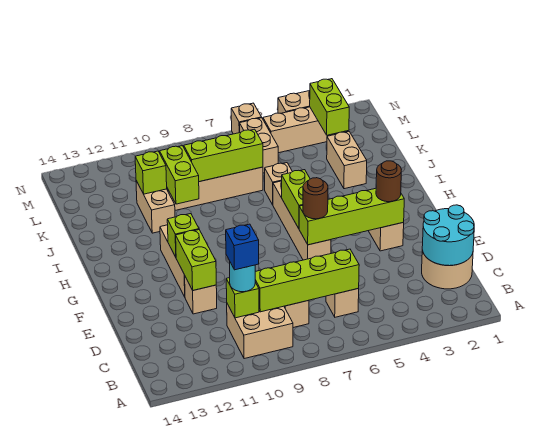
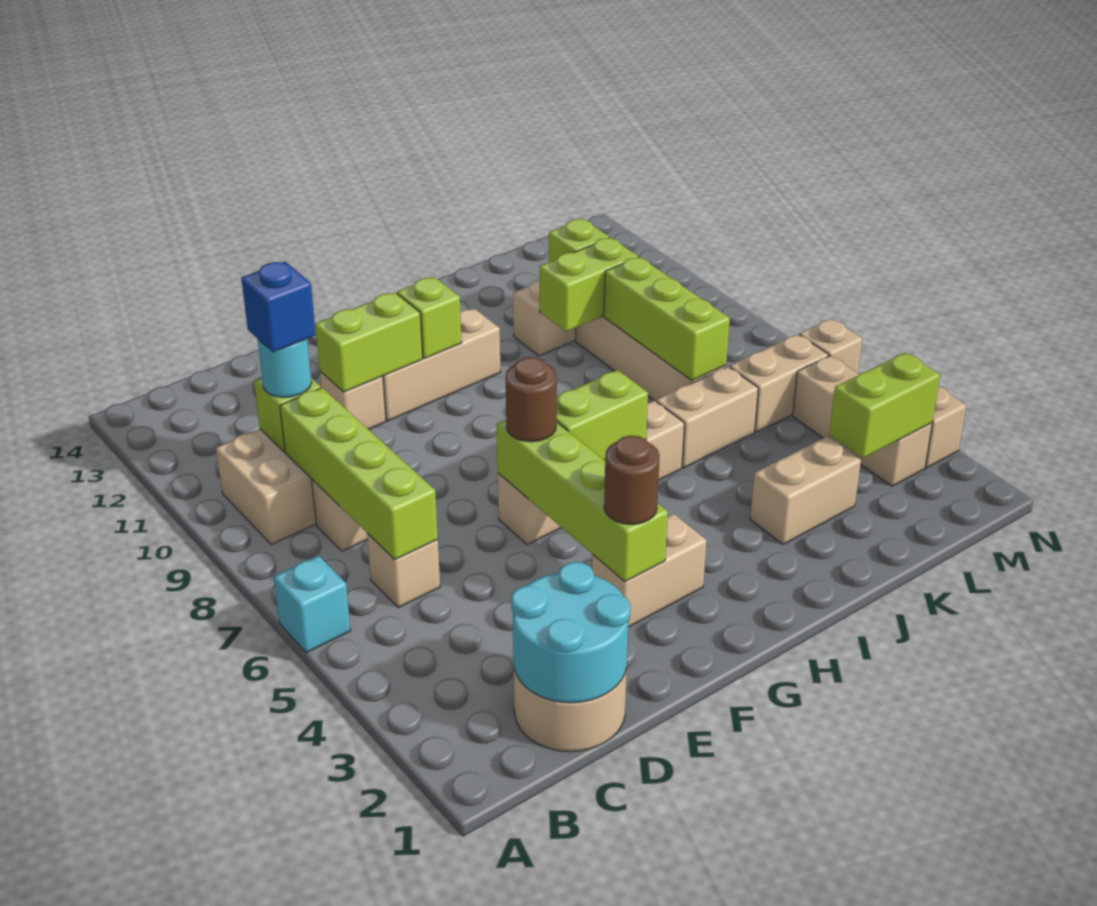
none -> cyan 1x1 brick [274,556,351,653]
tan 1x1 brick [265,163,292,205] -> tan 1x2 brick [656,367,758,468]

